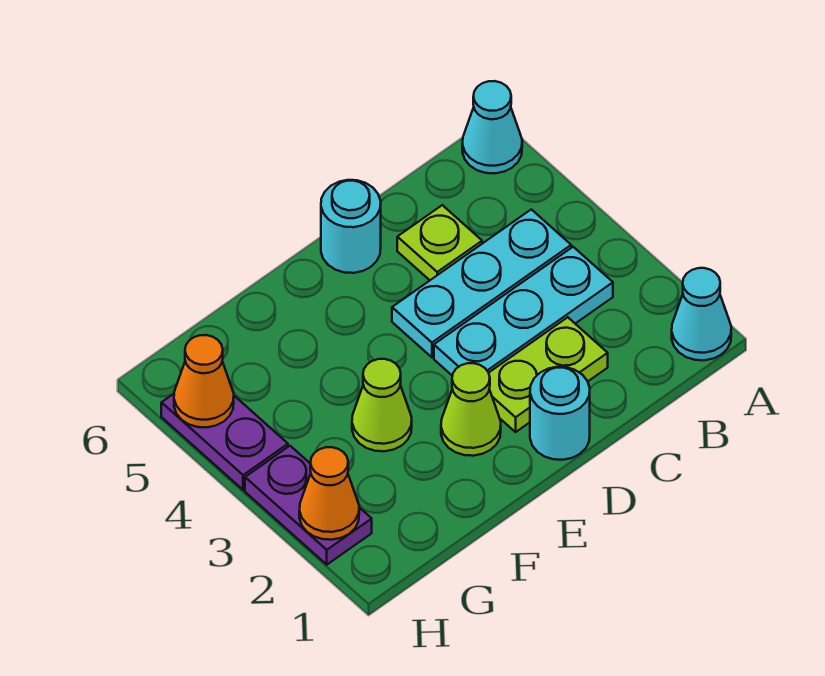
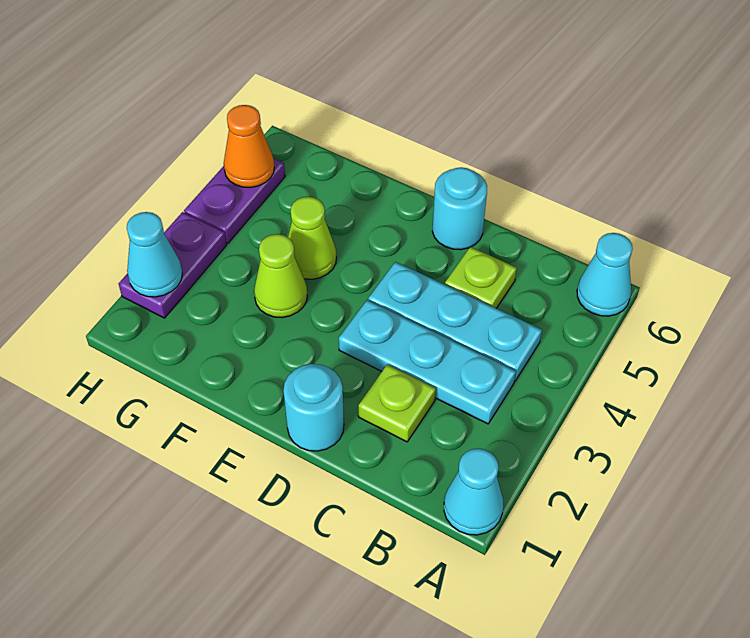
lime 1x2 plate [489,317,608,432] -> lime 1x1 plate [358,364,436,442]
lime 1x1 cone [441,363,501,456] -> lime 1x1 cone moved to [288,197,336,279]
orange 1x1 cone [299,447,359,540] -> cyan 1x1 cone [127,212,182,297]

